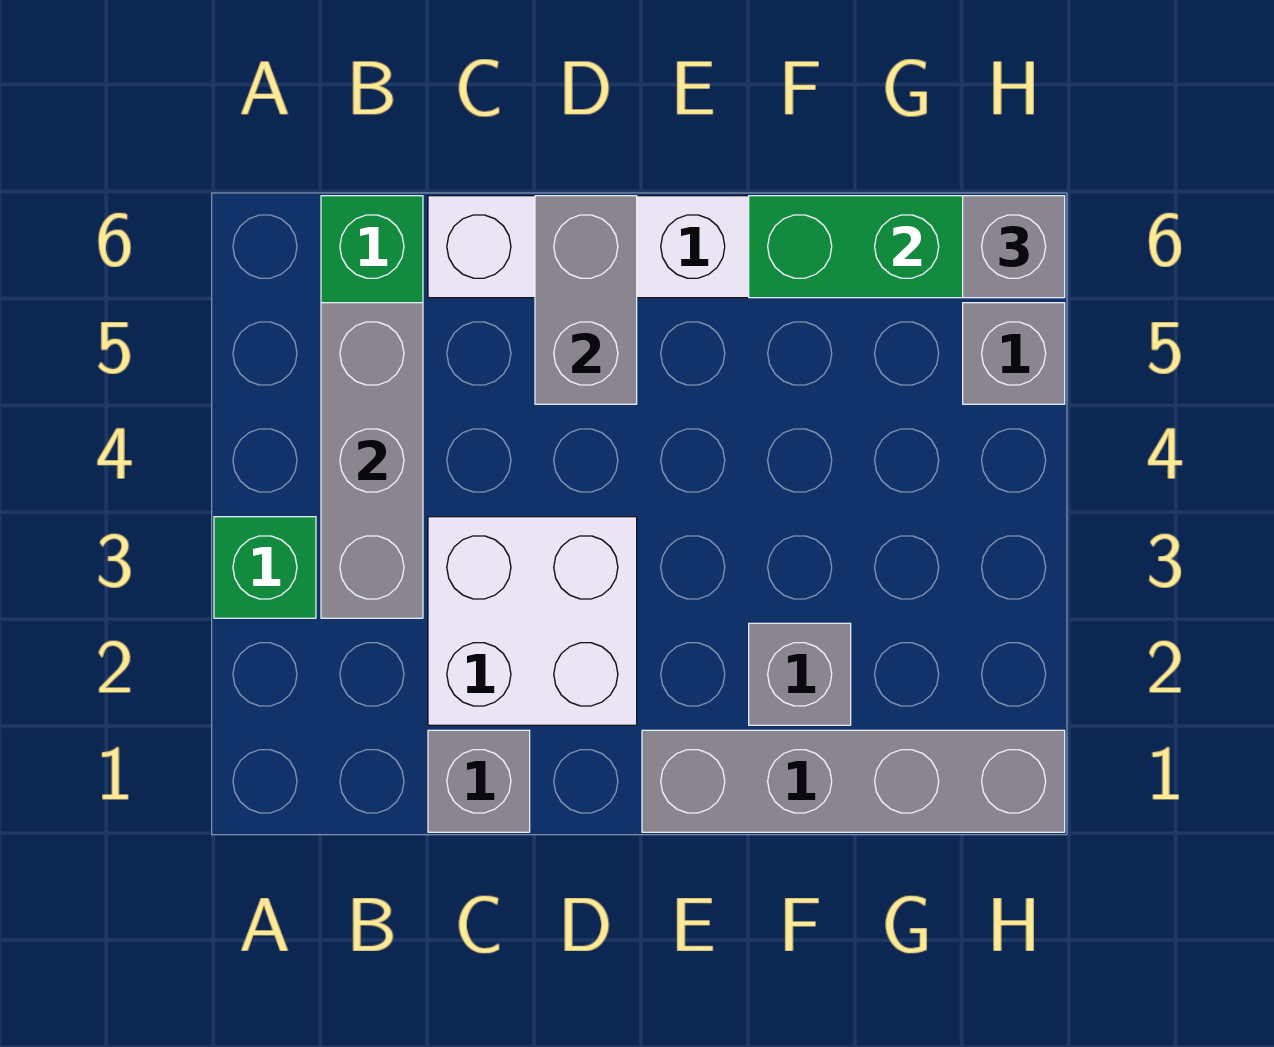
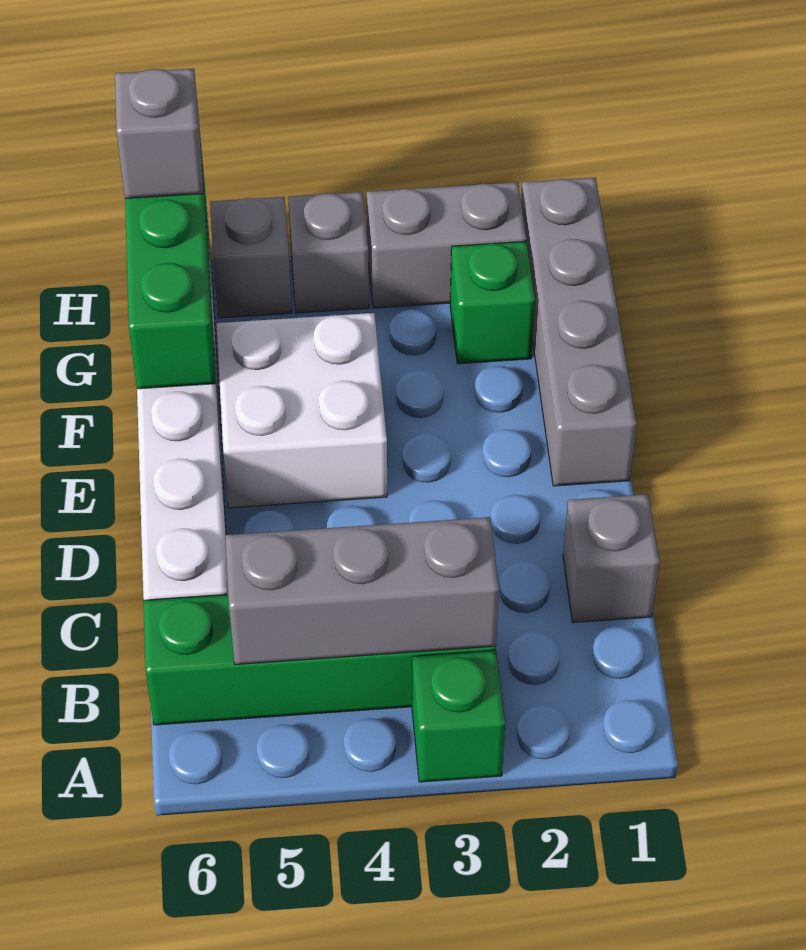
white 2x2 brick [428,517,637,725] -> white 2x2 brick moved to [216,313,387,508]
grey 1x2 brick [535,196,637,404] -> grey 1x2 brick moved to [366,182,526,308]
grey 1x1 brick [749,623,851,725] -> grey 1x1 brick moved to [288,192,369,313]
none -> green 1x1 brick [450,241,535,364]

